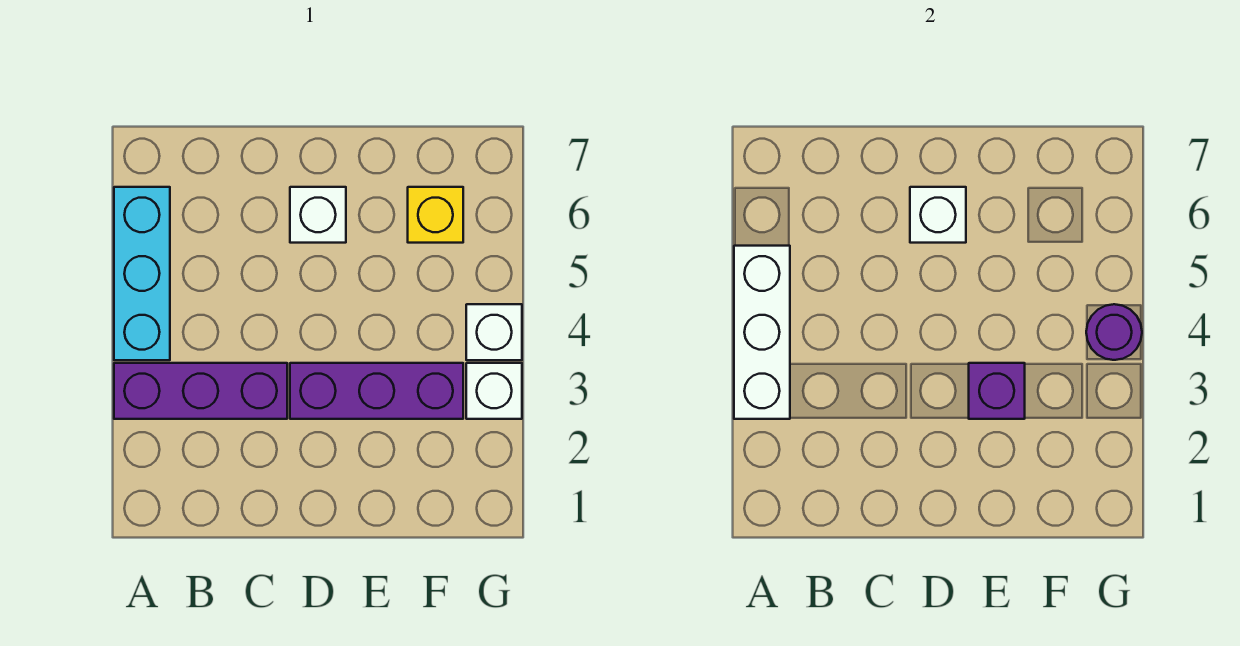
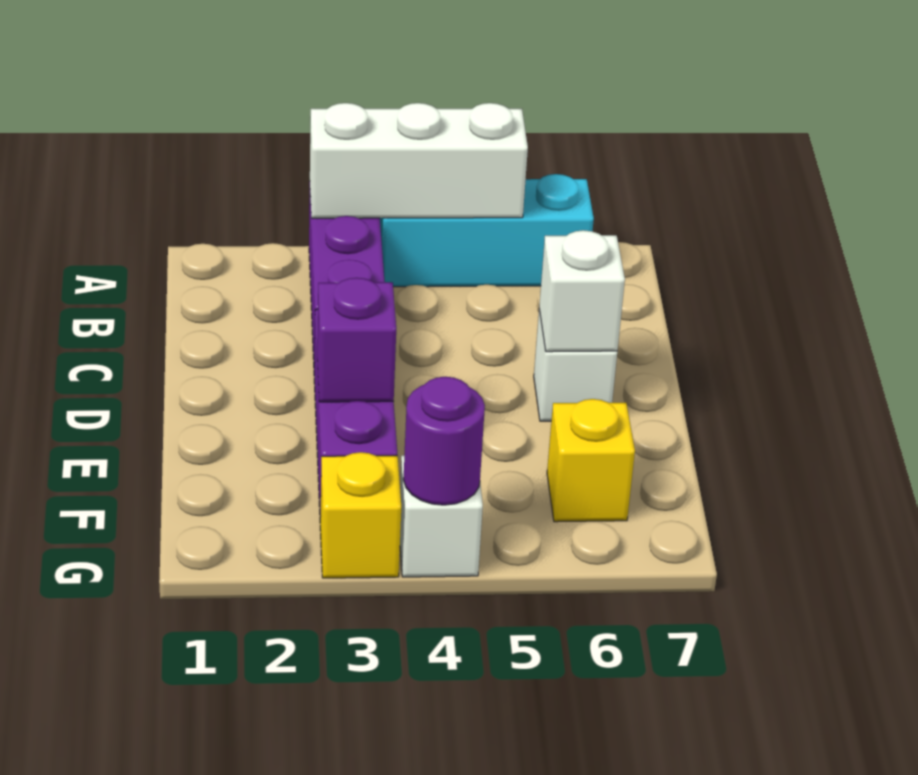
white 1x1 brick [466,363,522,419] -> yellow 1x1 brick [320,452,401,578]

